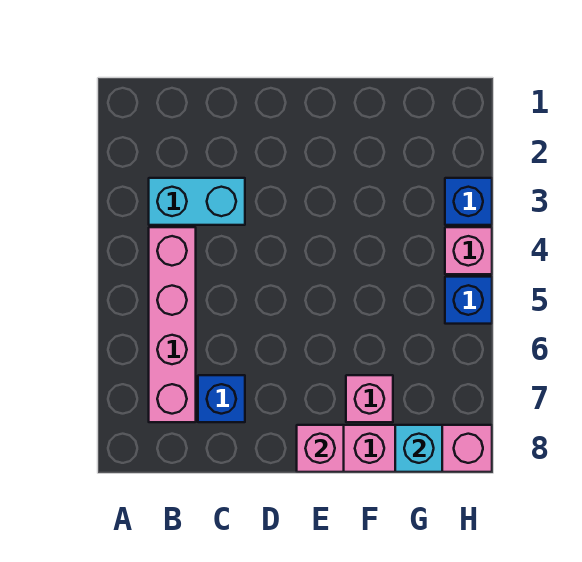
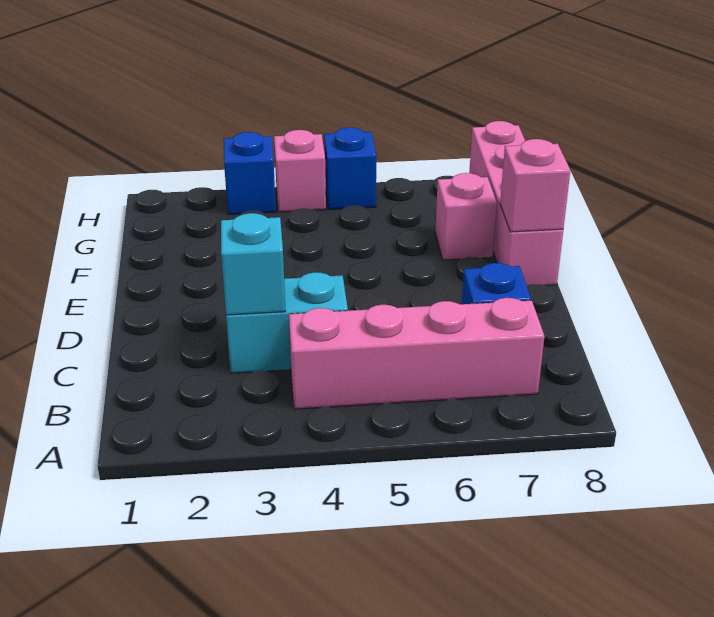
cyan 1x2 brick [149,178,245,225] -> cyan 1x2 brick turned to [226,272,348,373]
cyan 1x1 brick [395,425,442,472] -> cyan 1x1 brick moved to [221,213,286,315]

